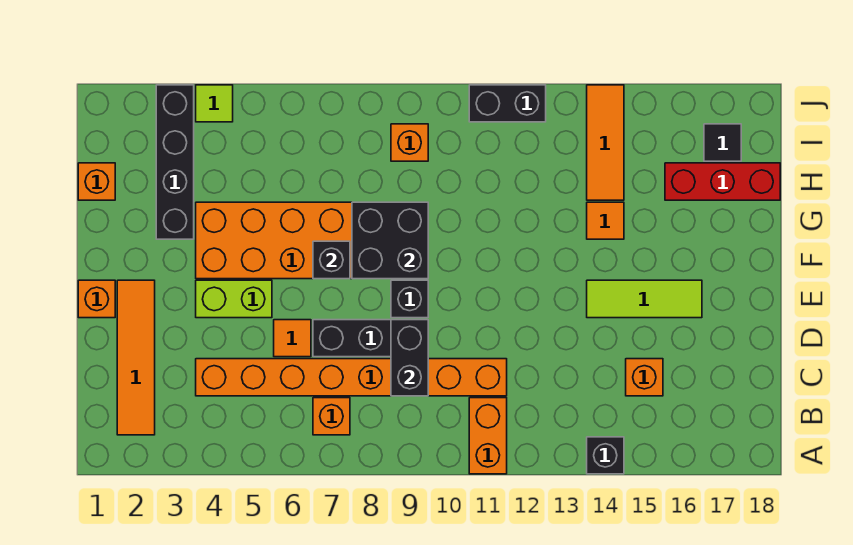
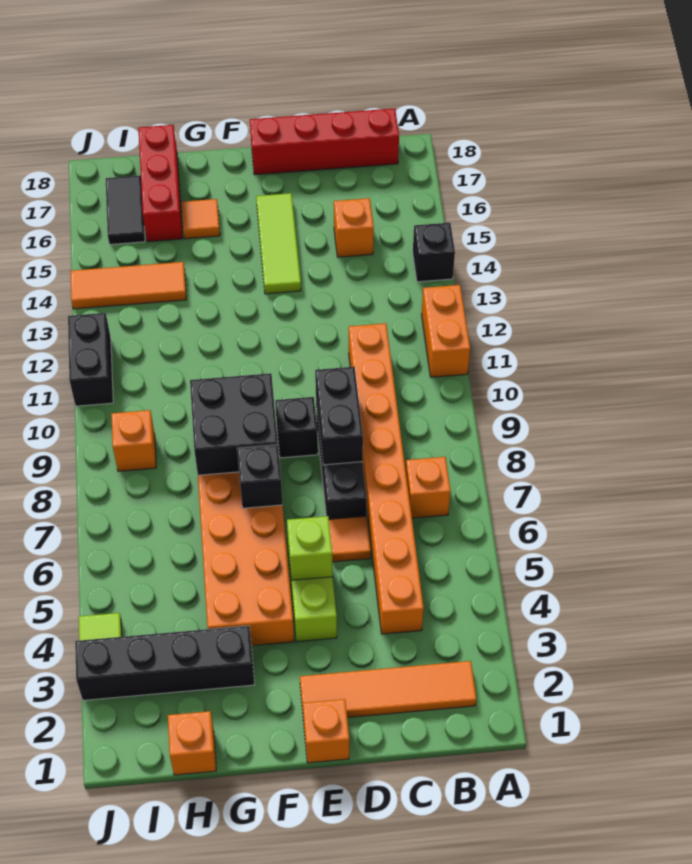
orange 1x2 brick [469,398,507,474] -> orange 1x2 brick turned to [421,285,470,377]
none -> red 1x4 brick [250,108,399,175]
black 1x2 brick [391,320,428,396] -> black 1x2 brick turned to [315,367,363,465]
none -> lime 1x1 brick [287,516,333,580]
orange 1x1 tile [587,202,624,239] -> orange 1x1 tile moved to [182,199,220,239]
black 1x1 tile [704,124,741,161] -> black 1x2 tile [106,175,145,245]

